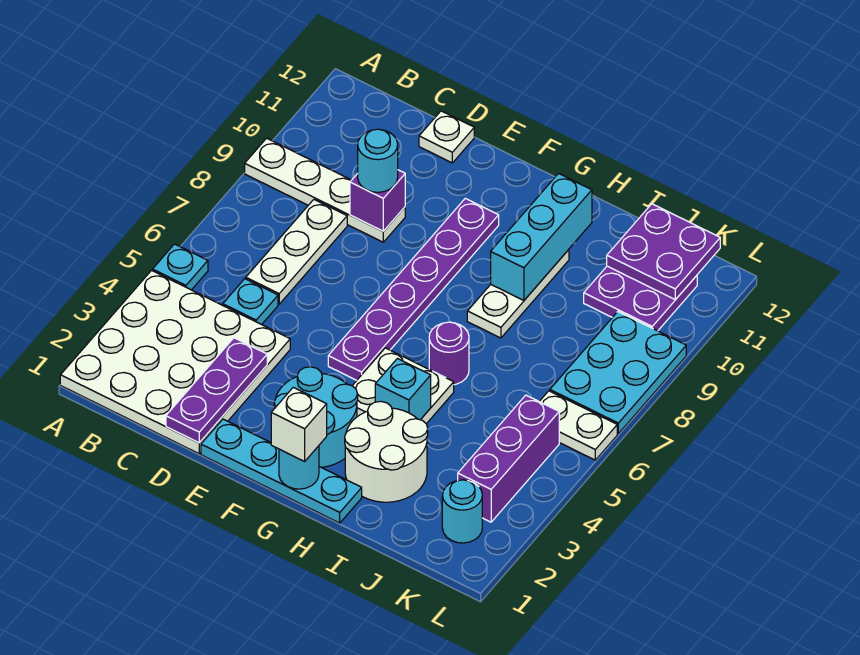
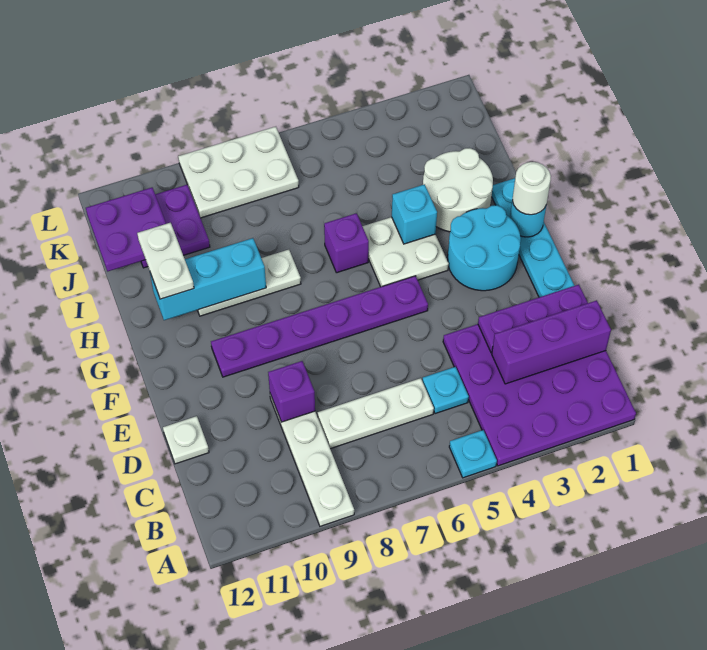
white 4x4 plate [60,271,290,454] -> purple 4x4 plate [443,324,636,466]
cyan 1x1 round brick [358,129,398,192] -> none
white 1x1 brick [271,387,327,461] -> white 1x1 round brick [512,162,551,215]
purple 1x1 round brick [429,322,469,385] -> purple 1x1 brick [324,213,369,273]
cyan 1x1 round brick [442,480,482,543] -> none
purple 1x3 brick [458,395,559,522] -> purple 1x3 brick moved to [492,300,611,384]
white 1x2 plate [539,391,617,460] -> white 1x2 plate moved to [137,223,194,299]
cyan 2x3 plate [550,312,686,434] -> white 2x3 plate [178,127,299,218]

